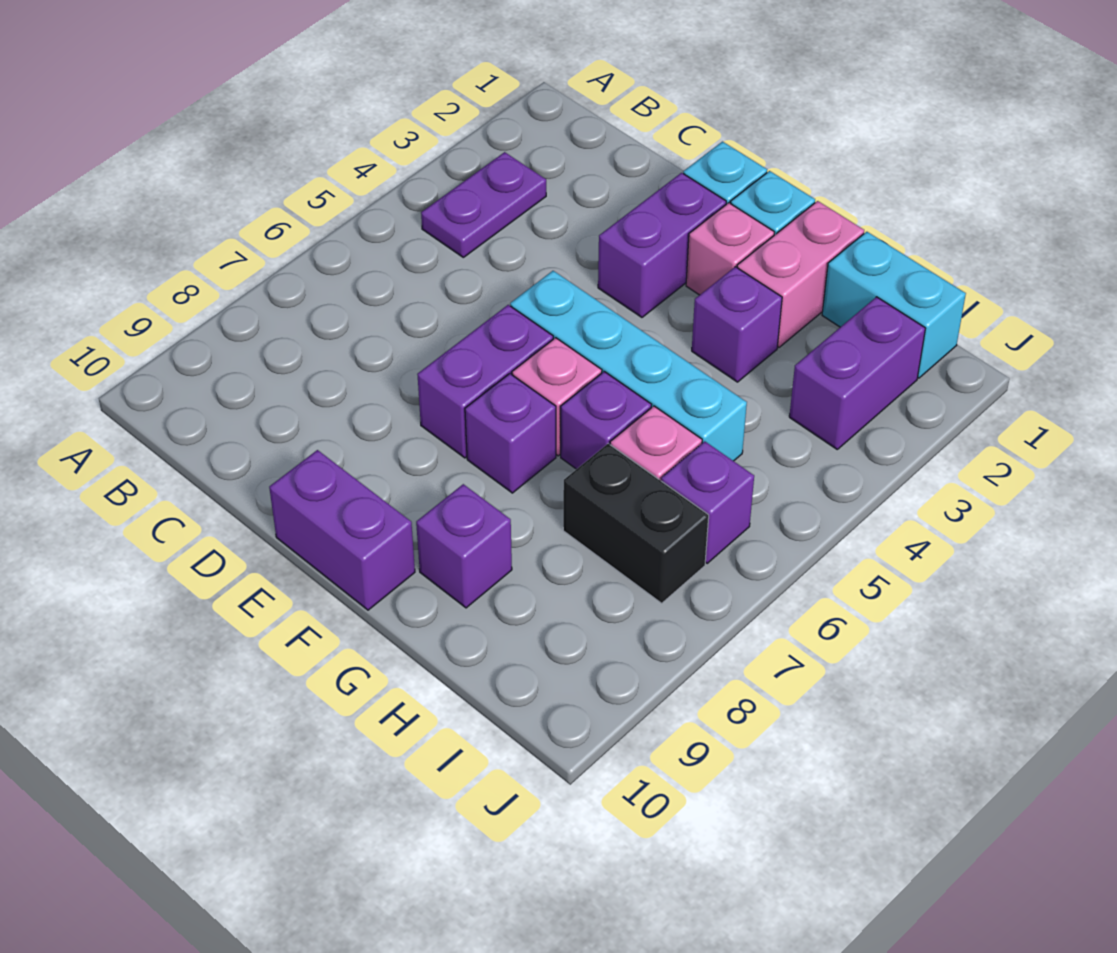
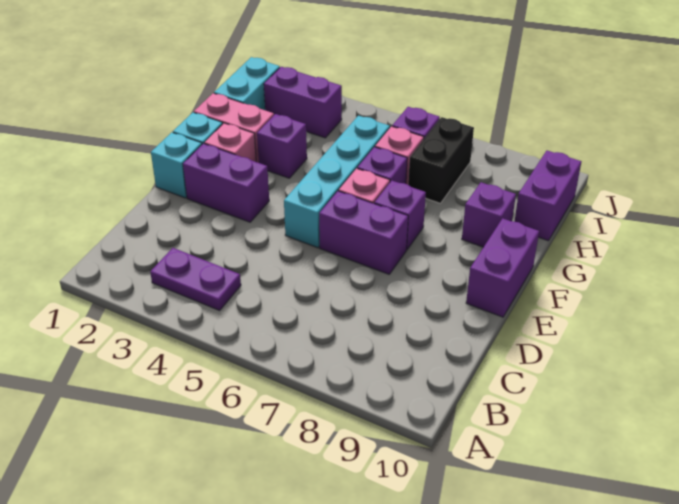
none -> purple 1x2 brick [514,151,581,241]

